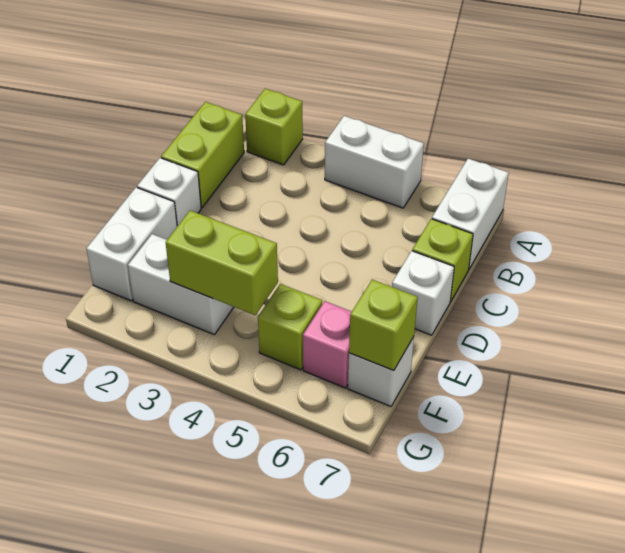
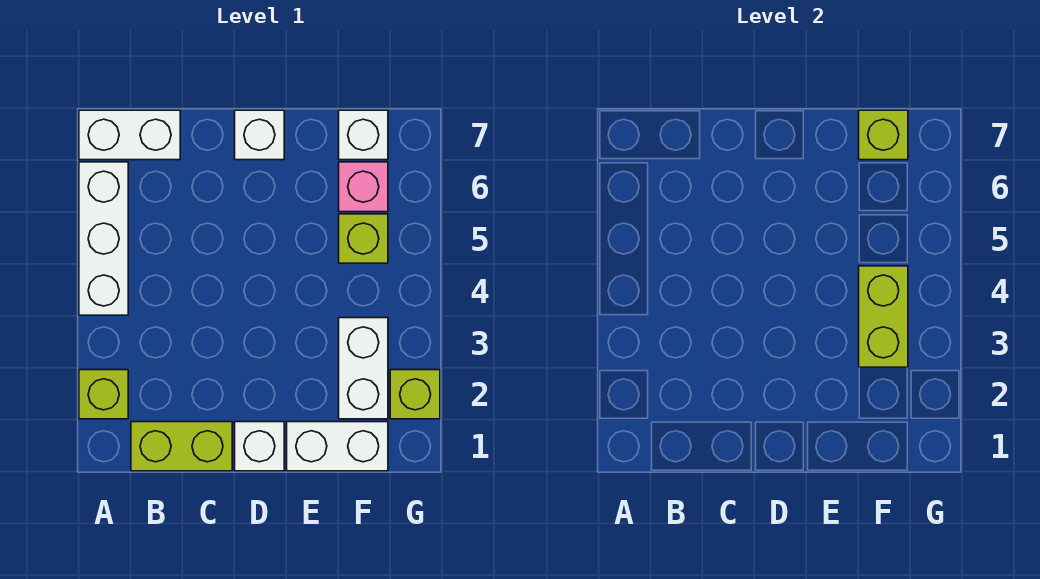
white 1x2 brick [325,116,424,208] -> white 1x3 brick [79,162,128,315]
lime 1x1 brick [412,219,473,302] -> lime 1x1 brick moved to [390,370,440,419]

